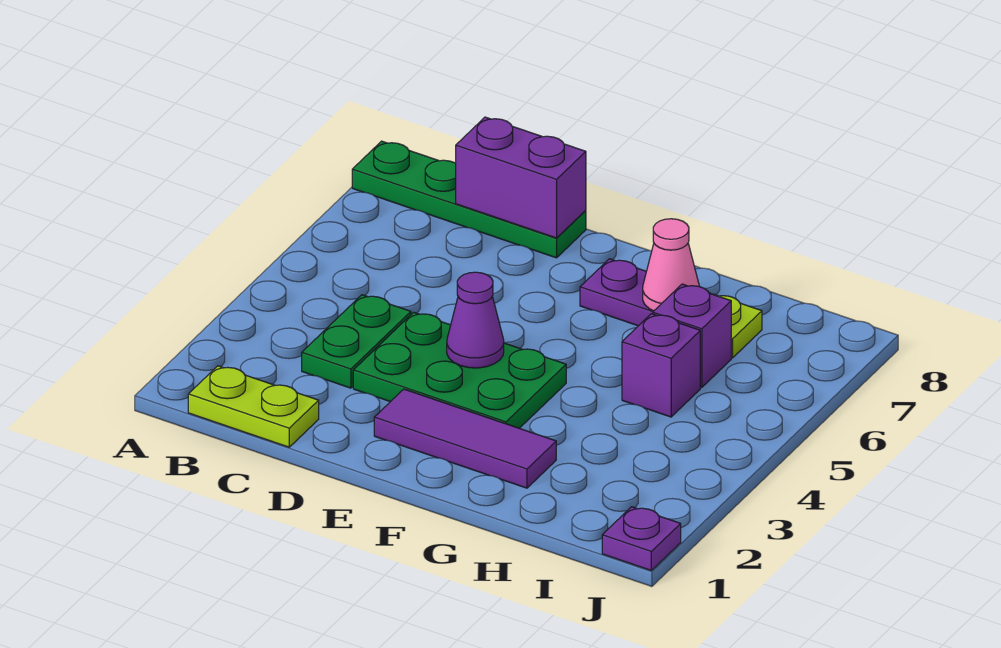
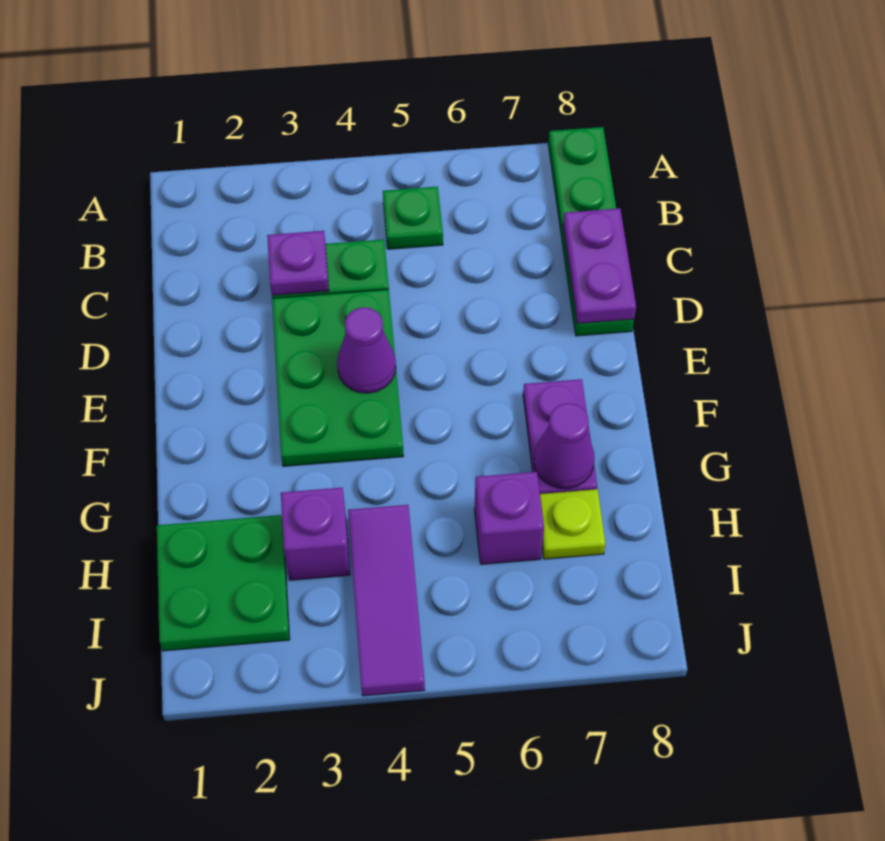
lime 1x2 plate [188,366,319,447] -> none
none -> green 1x1 plate [383,187,443,249]
purple 1x2 brick [456,117,586,238] -> purple 1x2 plate [563,208,636,324]
purple 1x3 tile [374,389,556,488] -> purple 1x3 tile moved to [348,505,425,696]
pink 1x1 cone [643,219,700,311] -> purple 1x1 cone [534,403,594,489]
none -> green 2x2 plate [157,515,290,651]
purple 1x1 brick [622,314,700,417] -> purple 1x1 brick moved to [281,488,350,580]
purple 1x1 plate [602,507,681,570] -> purple 1x1 plate moved to [267,231,329,295]

